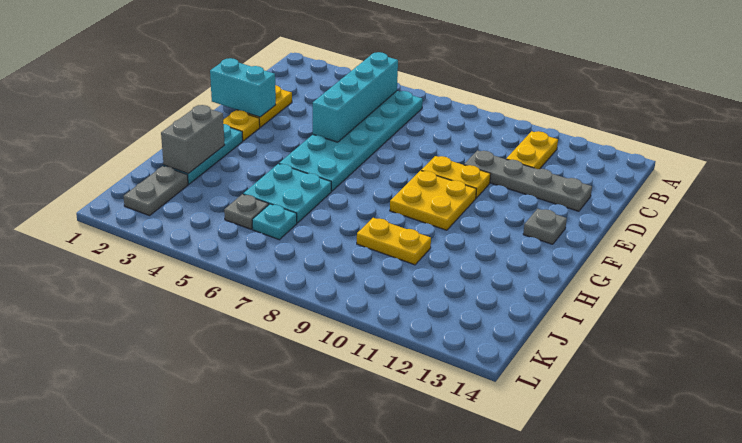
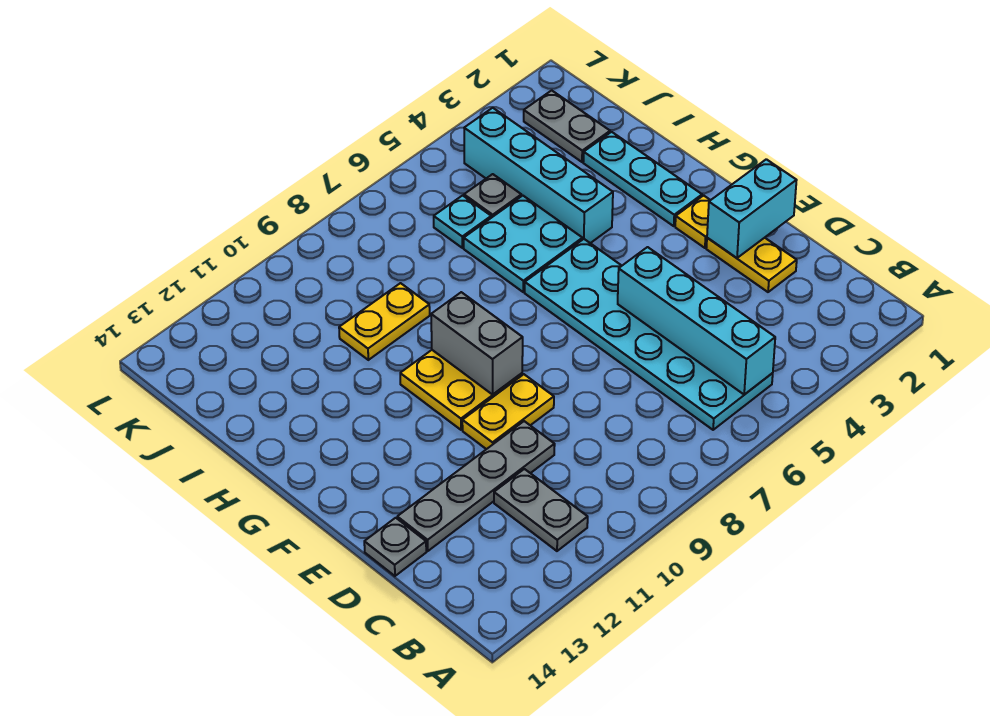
yellow 1x2 plate [506,131,558,169] -> grey 1x2 plate [494,469,588,551]
grey 1x1 plate [523,209,567,244] -> grey 1x1 plate moved to [364,518,426,576]
grey 1x2 brick [161,105,225,174] -> grey 1x2 brick moved to [431,292,523,394]
none -> cyan 1x4 brick [464,108,613,243]

